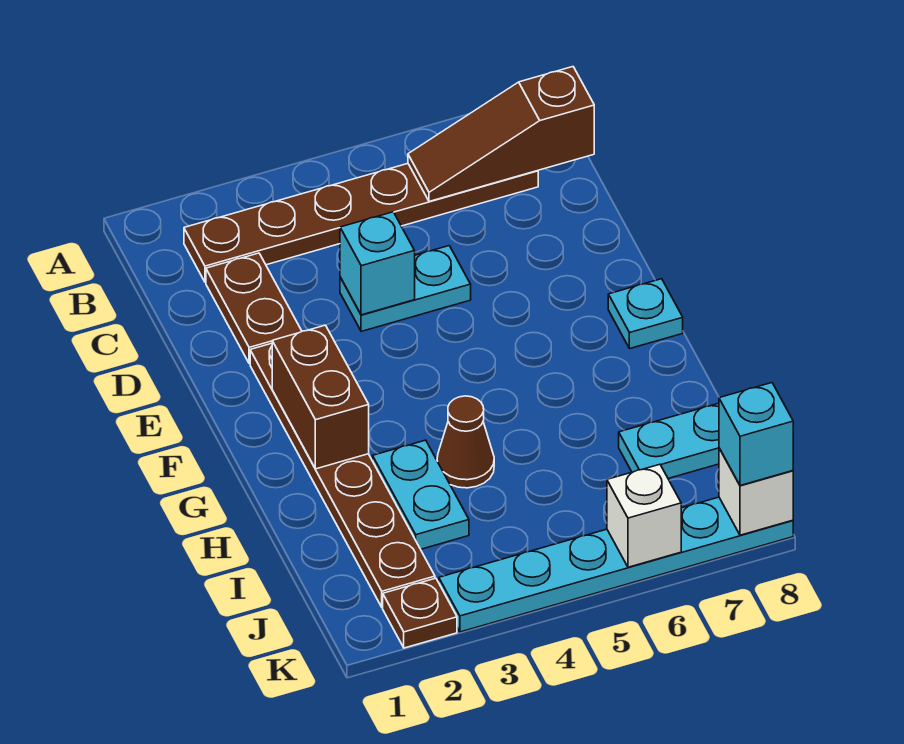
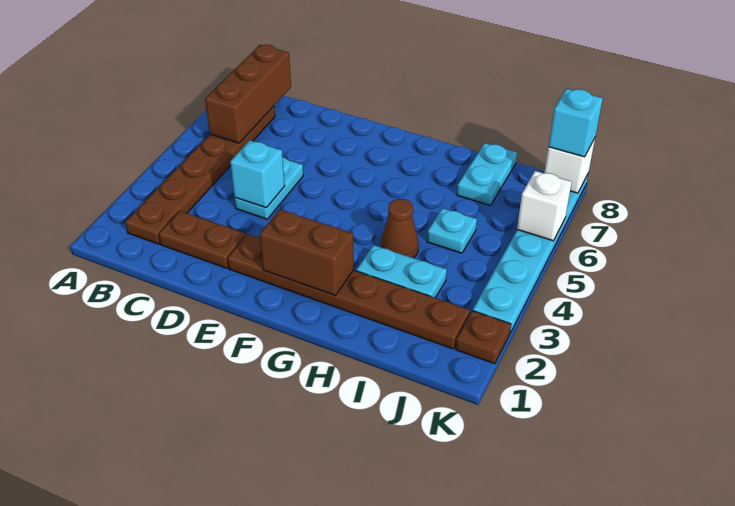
brown 1x3 slope [408,67,594,201] -> brown 1x3 brick [205,45,291,143]
cyan 1x1 plate [608,279,683,348] -> cyan 1x1 plate moved to [427,208,477,253]

